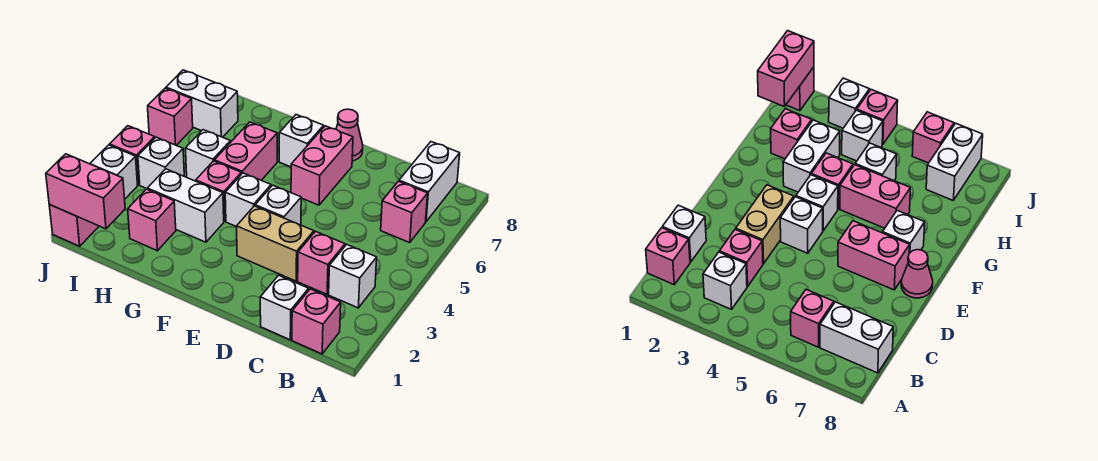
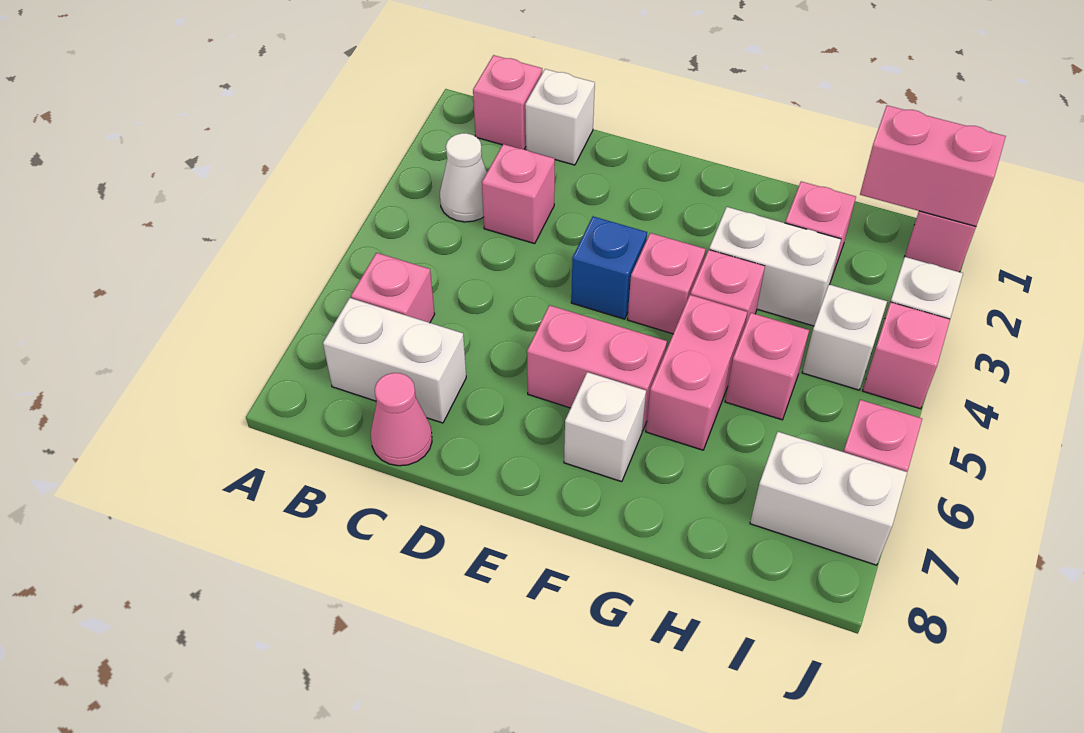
white 1x1 brick [329,245,377,308] -> white 1x1 cone [440,133,487,222]
white 1x2 brick [399,142,460,221] -> white 1x2 brick turned to [323,298,466,423]
tan 1x2 brick [237,206,314,281] -> none
white 1x1 brick [255,185,301,225] -> blue 1x1 brick [571,217,647,319]
pink 1x2 brick [291,126,353,205] -> pink 1x2 brick turned to [527,305,667,431]
pink 1x1 cone [336,109,363,161] -> pink 1x1 cone moved to [371,373,432,466]
white 1x1 brick [225,173,271,227] -> pink 1x1 brick [628,233,706,334]
white 1x1 brick [185,130,230,181] -> pink 1x1 brick [725,313,809,420]

